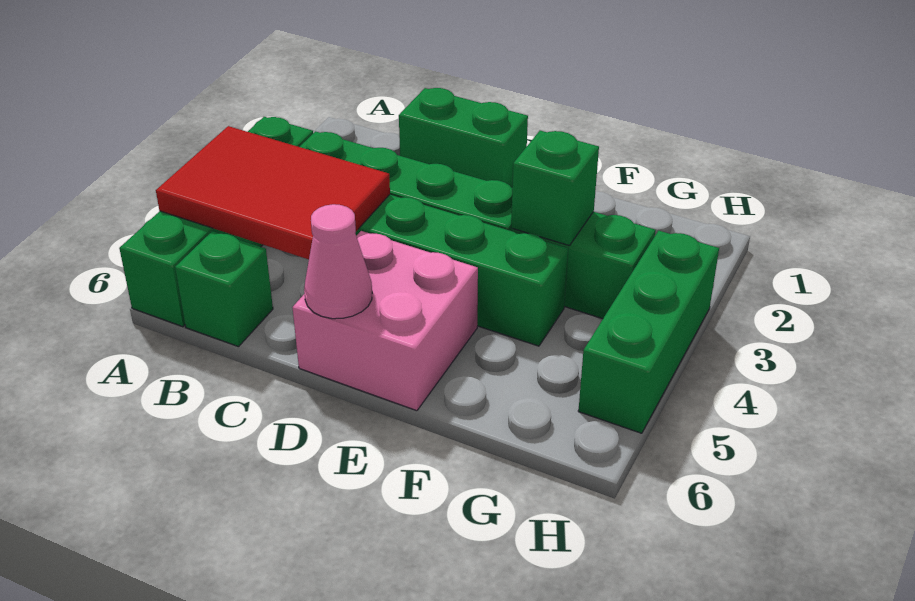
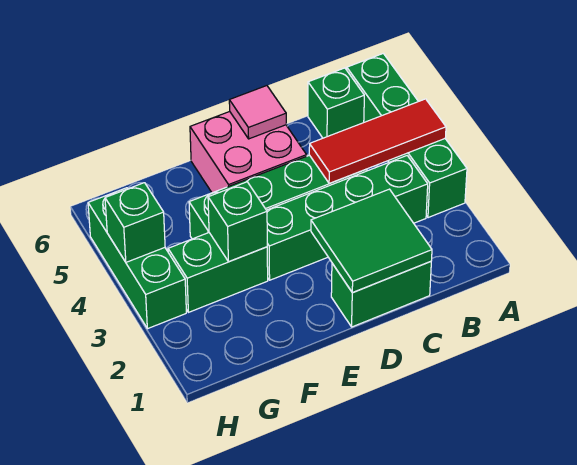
red 2x3 tile [156,126,390,259] -> red 1x3 tile [309,99,446,184]
none -> green 2x2 tile [311,189,432,292]
pink 1x1 cone [304,204,372,319] -> pink 1x1 tile [229,86,286,139]
none -> green 1x1 brick [105,183,165,262]

